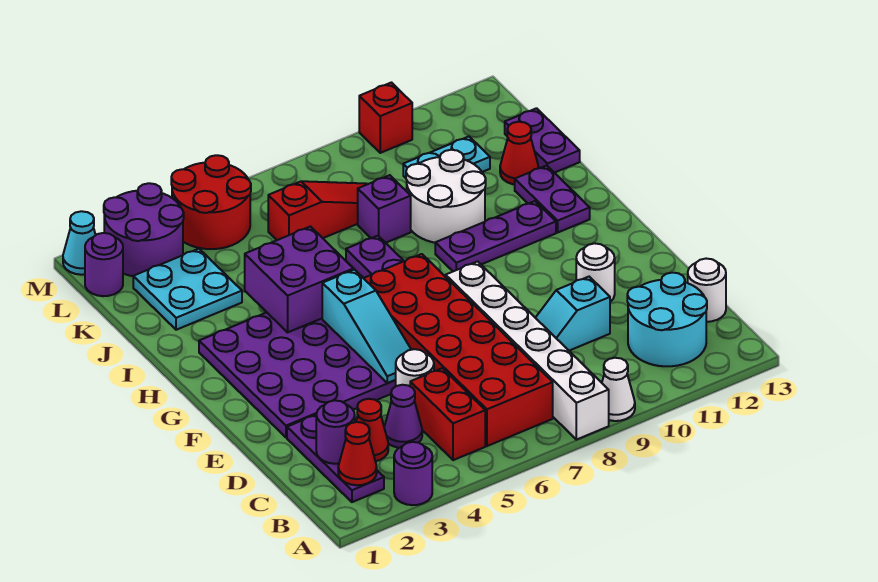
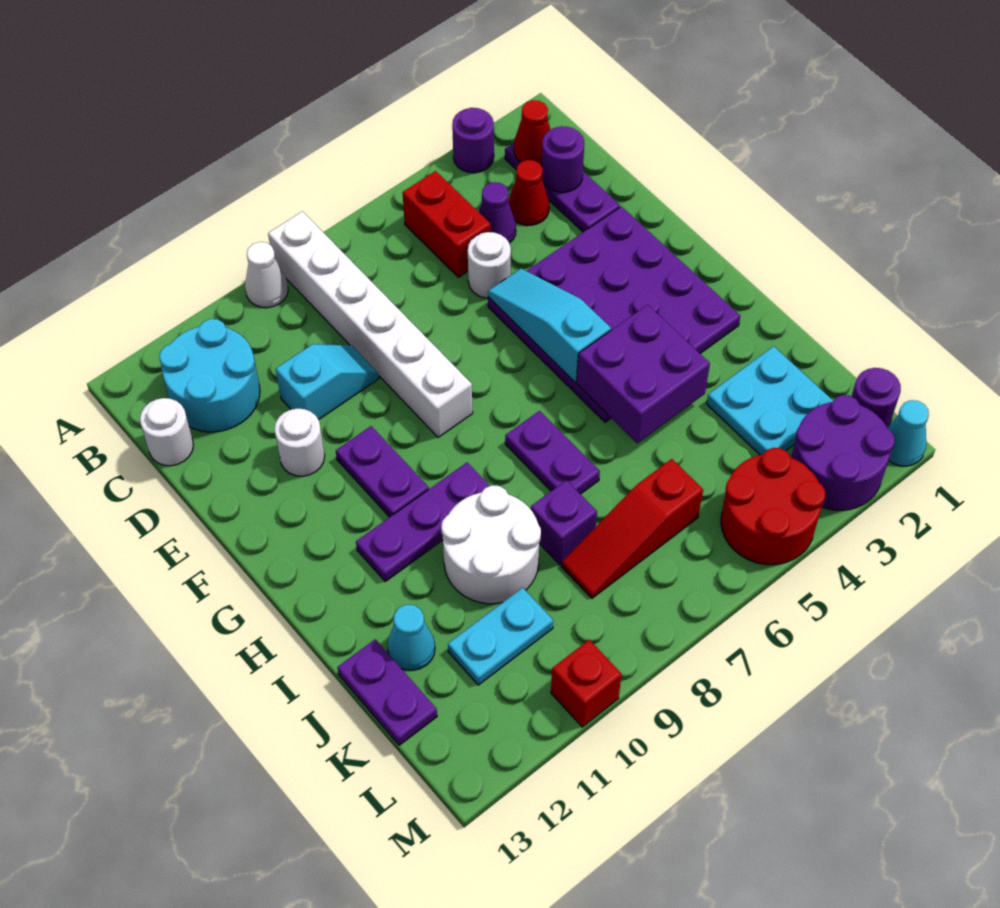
red 2x6 brick [364,254,553,446] -> none
purple 1x2 plate [515,165,590,232] -> purple 1x2 plate moved to [336,426,429,517]
red 1x1 cone [500,122,538,184] -> cyan 1x1 cone [387,605,435,670]

